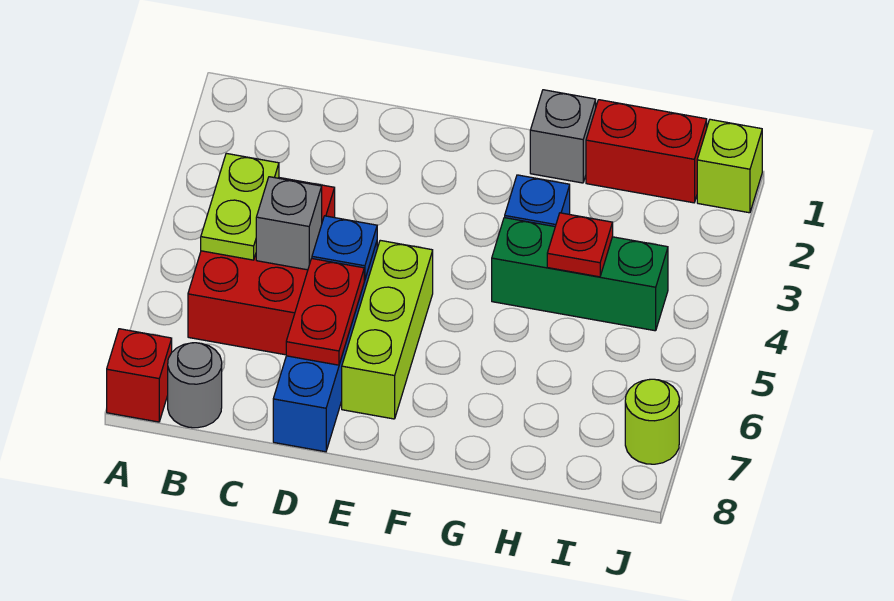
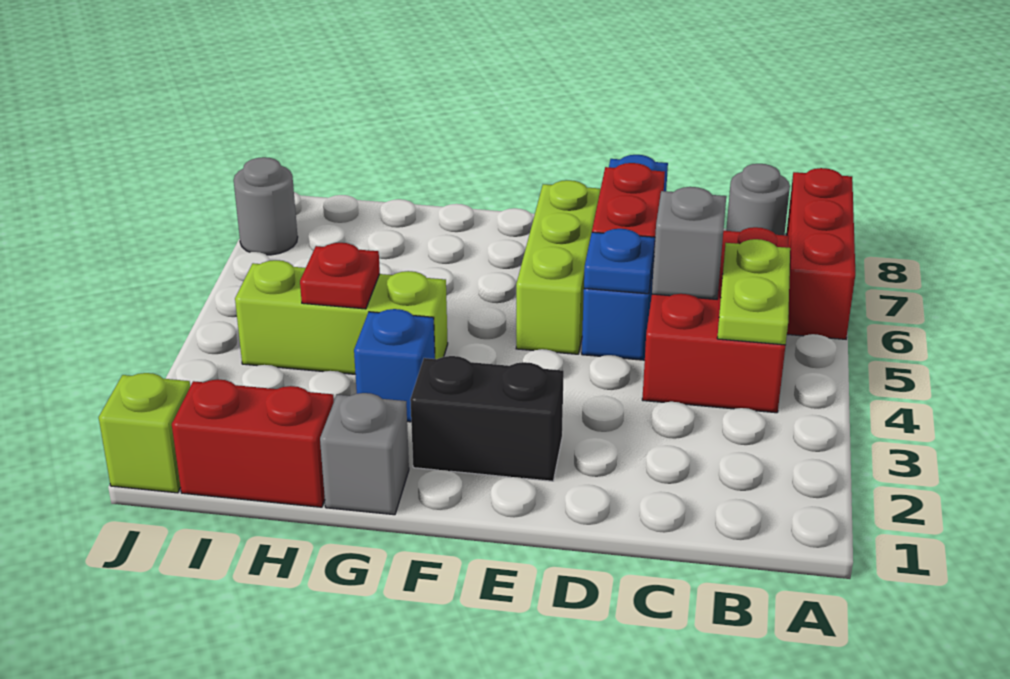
red 1x1 brick [107,329,172,422] -> red 1x3 brick [786,168,855,339]
none -> black 1x2 brick [410,356,564,481]
green 1x3 brick [492,218,668,331] -> lime 1x3 brick [235,260,448,374]
lime 1x1 round brick [625,379,679,464] -> grey 1x1 round brick [234,157,298,255]

